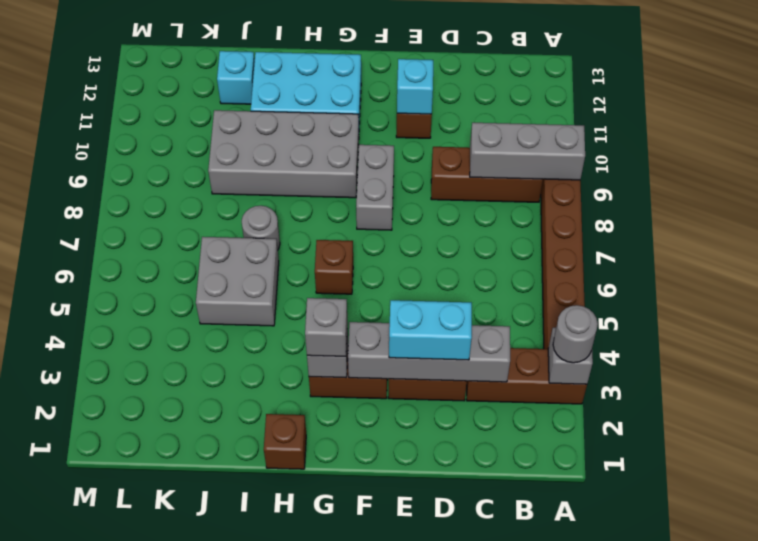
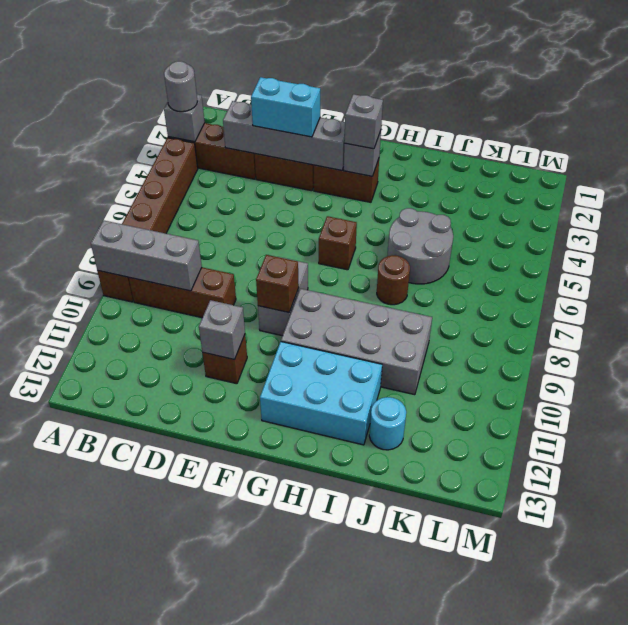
cyan 1x1 brick [397,59,433,114] -> grey 1x1 brick [199,300,245,360]
brown 1x1 brick [264,414,306,469] -> brown 1x1 brick moved to [256,255,299,312]
grey 2x2 brick [196,237,279,326] -> grey 2x2 round brick [387,208,453,284]
grey 1x1 round brick [242,206,280,249] -> brown 1x1 round brick [377,255,410,305]
cyan 1x1 brick [217,51,255,104] -> cyan 1x1 round brick [369,397,406,450]

